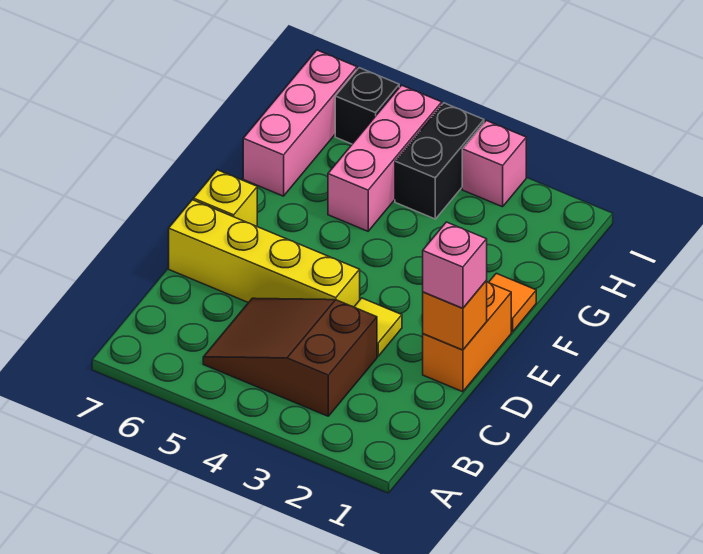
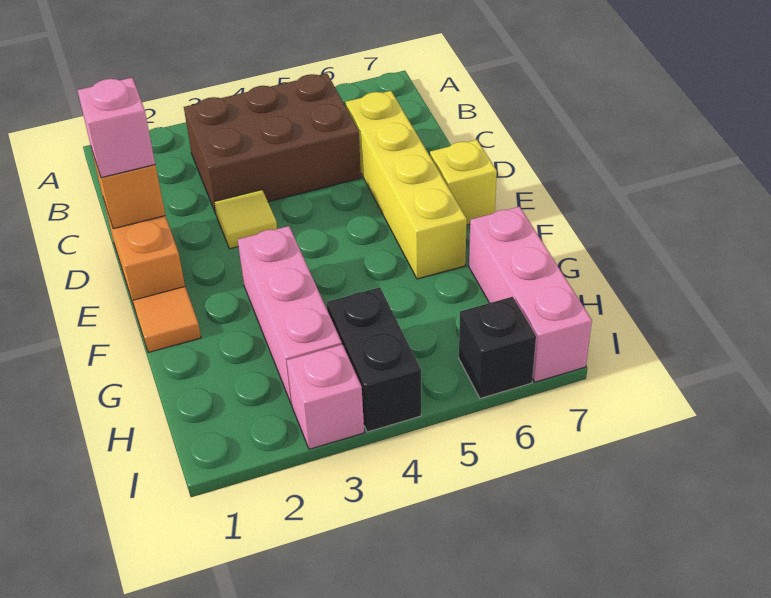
brown 2x3 slope [203,298,377,416] -> brown 2x3 brick [184,73,361,214]
yellow 1x4 brick [169,200,360,307] -> yellow 1x4 brick turned to [345,91,467,279]
pink 1x3 brick [328,85,442,231] -> pink 1x3 brick moved to [238,226,342,405]

